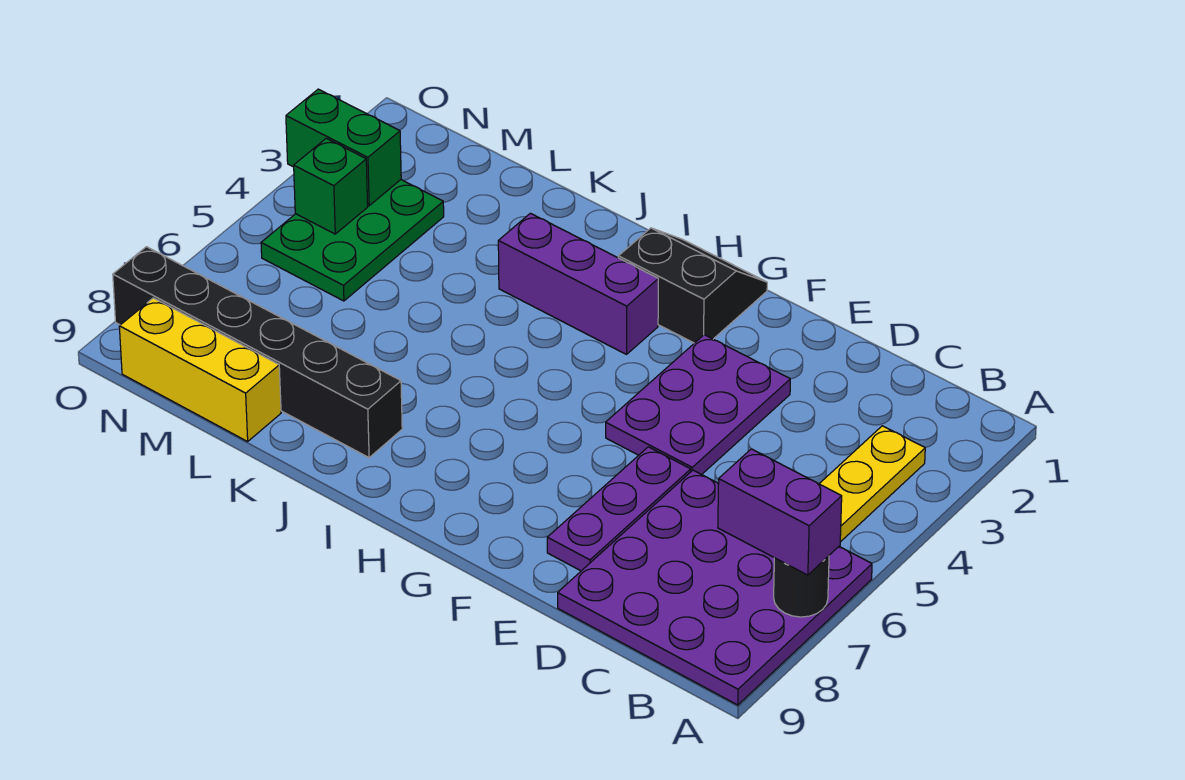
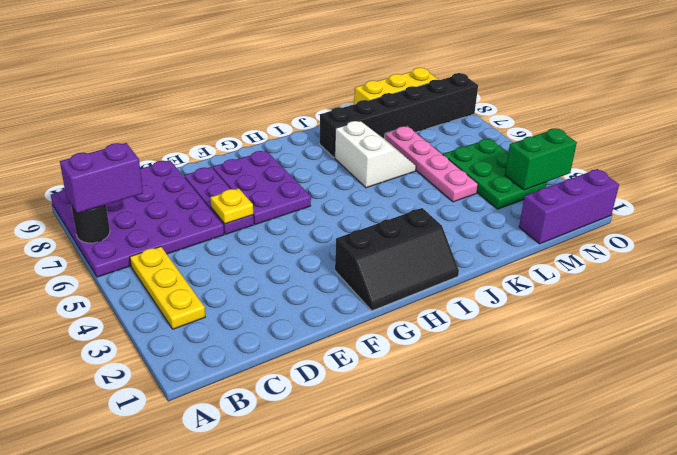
purple 2x3 plate [606,335,790,475] -> purple 2x3 plate moved to [213,151,311,225]
none -> yellow 1x1 plate [210,188,253,224]
black 2x2 slope [618,228,767,343] -> black 2x3 slope [335,208,459,311]
purple 1x3 brick [498,213,658,354] -> purple 1x3 brick moved to [519,169,619,244]
none -> white 2x2 slope [335,121,416,188]
none -> pink 1x4 plate [385,126,478,202]
green 1x1 brick [294,138,368,234] -> none

